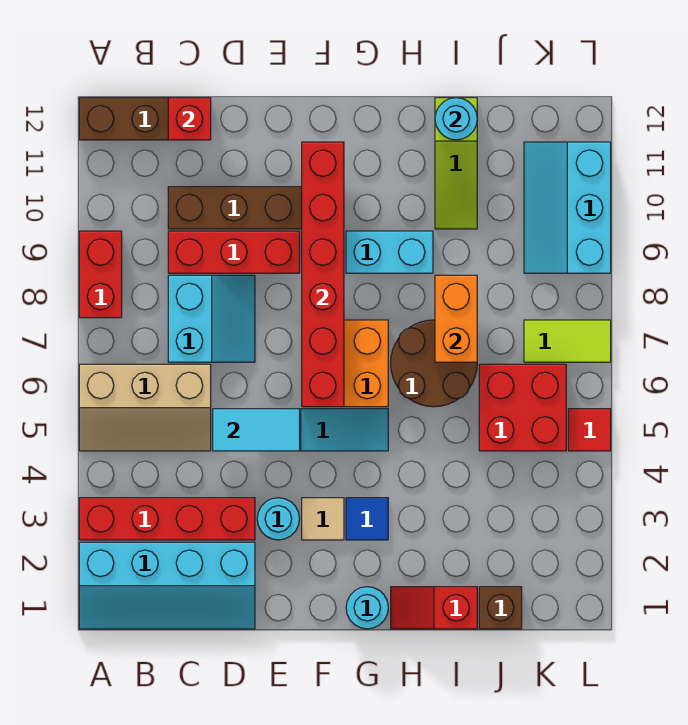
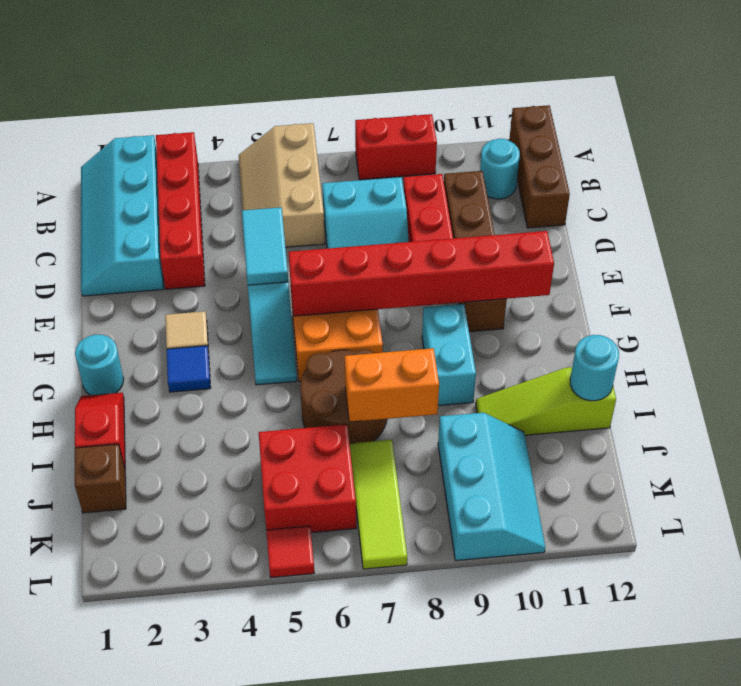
red 1x1 brick [168,98,211,140] -> none
cyan 1x1 round brick [257,498,299,540] -> cyan 1x1 round brick moved to [480,138,520,199]
lime 1x2 tile [524,320,611,362] -> lime 1x3 tile [350,440,407,569]
cyan 2x3 slope [524,142,611,273] -> cyan 2x3 slope turned to [438,413,545,561]

